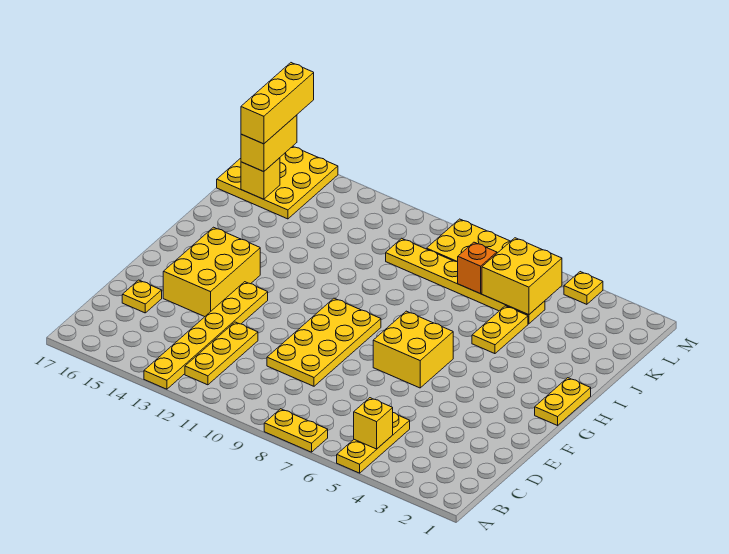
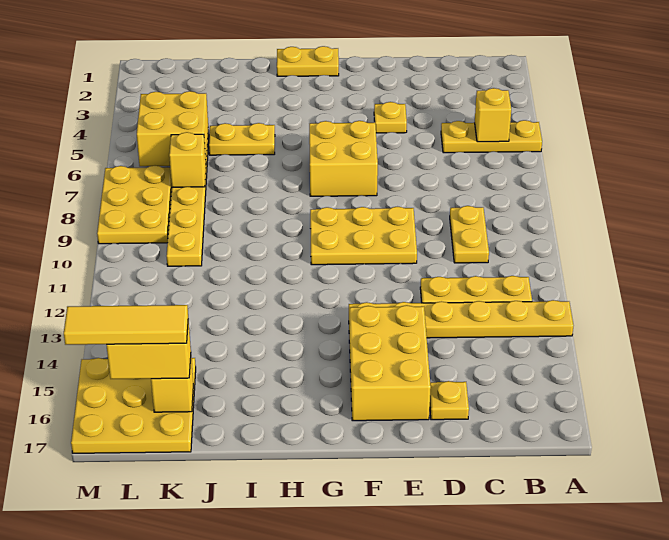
yellow 1x2 plate [264,409,328,452] -> yellow 1x2 plate moved to [450,206,489,263]
yellow 2x4 plate [267,298,381,386] -> yellow 2x3 plate [310,207,417,265]
yellow 2x3 brick [163,227,260,317] -> yellow 2x3 brick turned to [349,305,431,421]
orange 1x1 brick [458,242,497,294] -> yellow 1x1 brick [169,132,206,187]
yellow 1x3 brick [241,63,314,144] -> yellow 1x3 tile [64,305,188,345]
yellow 1x1 plate [564,272,603,304] -> yellow 1x1 plate moved to [374,102,407,133]

